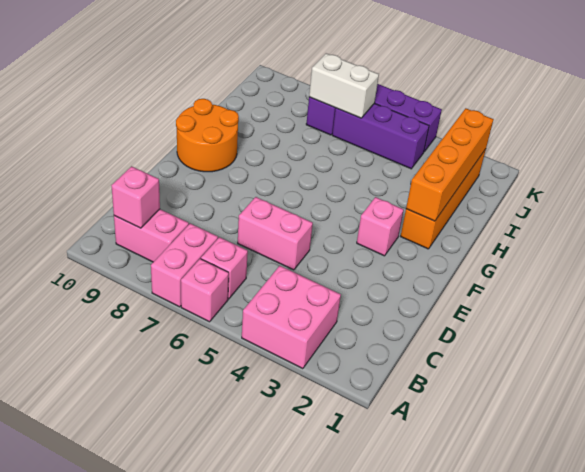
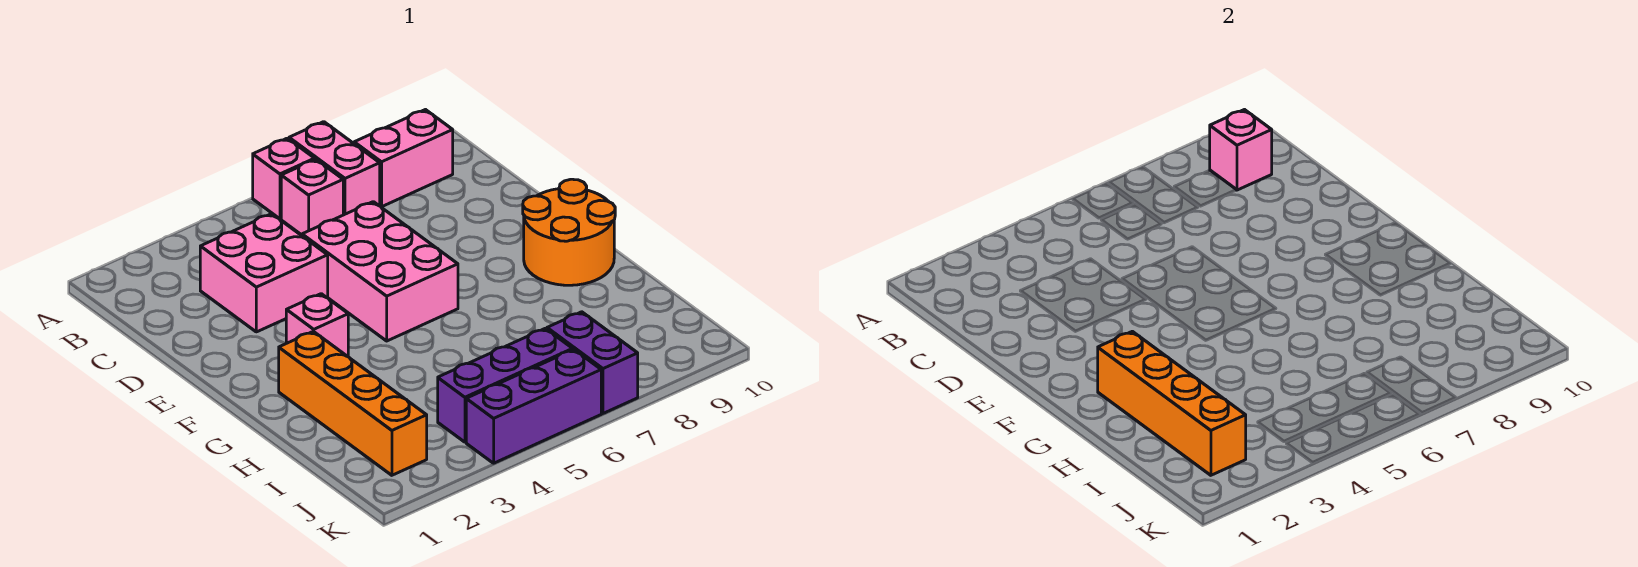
pink 2x2 brick [242,266,341,369] -> pink 2x2 brick moved to [200,214,328,332]
pink 1x2 brick [238,197,313,270] -> pink 2x3 brick [302,202,458,341]
white 1x2 brick [309,53,379,118] -> none

